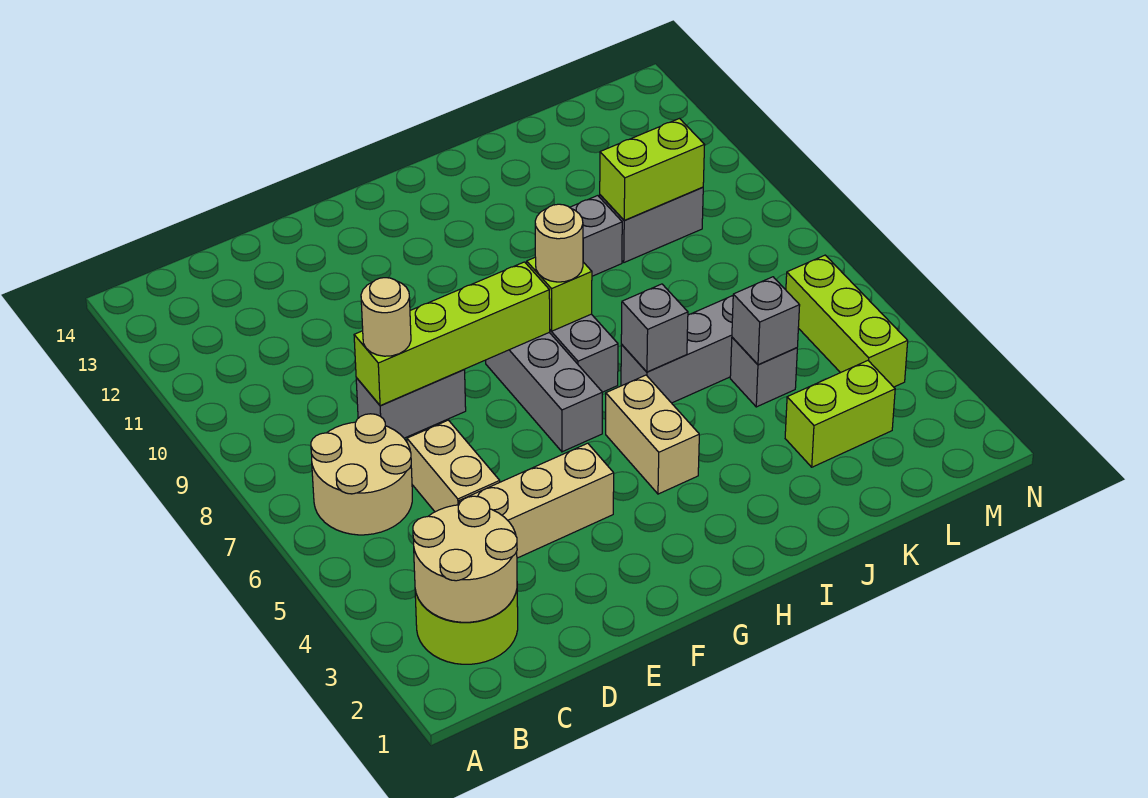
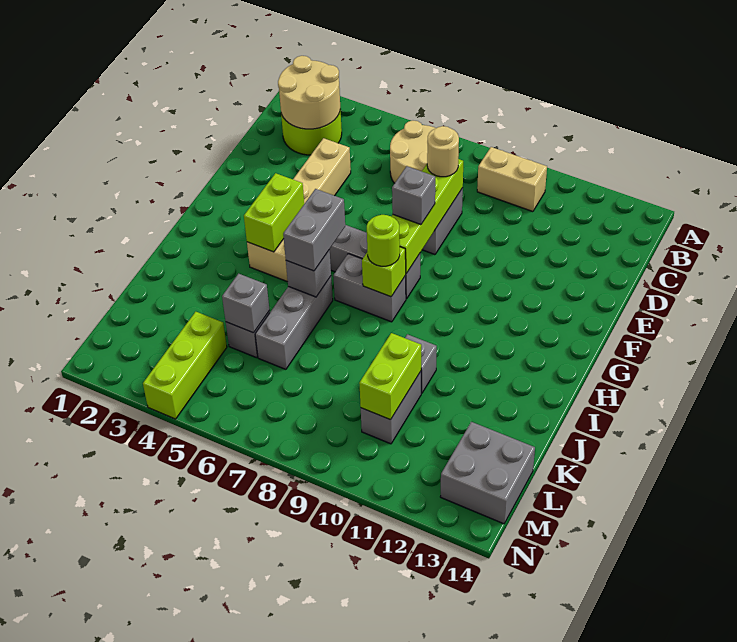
tan 1x2 brick [407,420,500,512] -> tan 1x2 brick moved to [477,147,547,212]
none -> grey 1x1 brick [392,166,435,225]
none -> grey 1x2 brick [283,189,345,271]
tan 1x1 round brick [535,204,583,282] -> lime 1x1 round brick [367,215,400,266]
lime 1x2 brick [785,361,895,467] -> lime 1x2 brick moved to [244,173,304,252]
none -> grey 2x2 brick [440,422,535,524]
lime 1x3 brick [786,255,908,387] -> lime 1x3 brick turned to [143,312,227,419]

